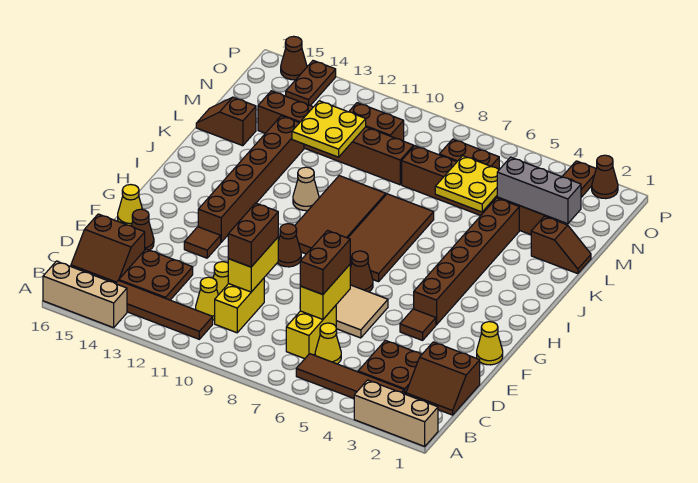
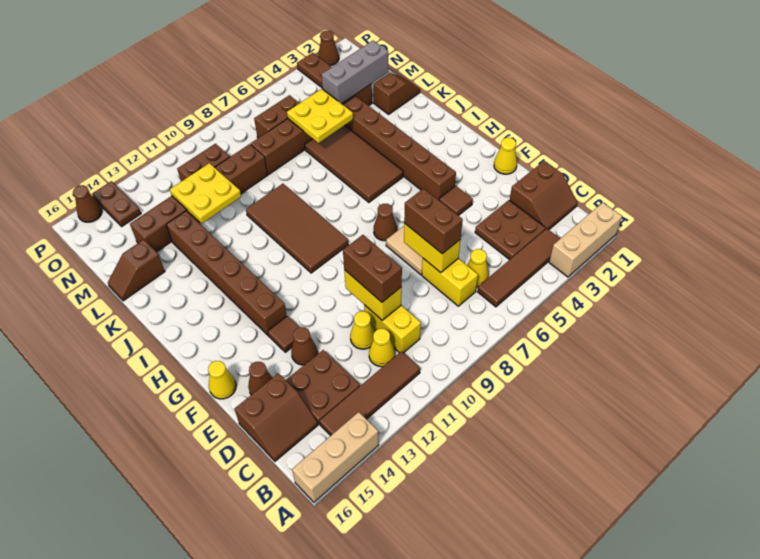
brown 1x1 cone [278,224,301,267] -> brown 1x1 cone moved to [291,327,318,365]
brown 2x4 tile [348,194,434,282] -> brown 2x4 tile moved to [305,125,403,202]
tan 1x1 cone [293,167,319,211] -> none

